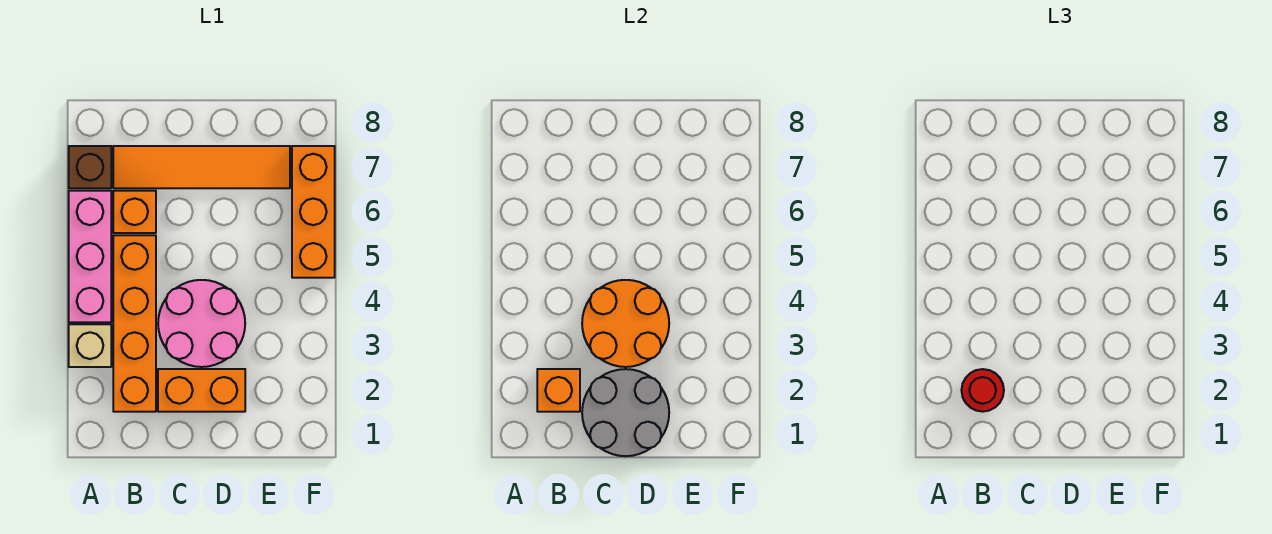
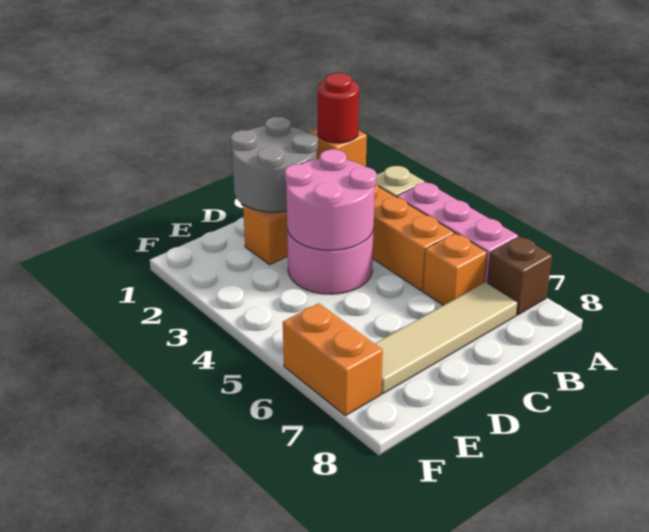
orange 1x4 tile [113,146,290,188] -> tan 1x4 tile [375,282,518,394]
orange 2x2 round brick [582,280,669,367] -> pink 2x2 round brick [285,149,377,250]
orange 1x3 brick [292,146,335,278] -> orange 1x2 brick [283,303,383,416]

